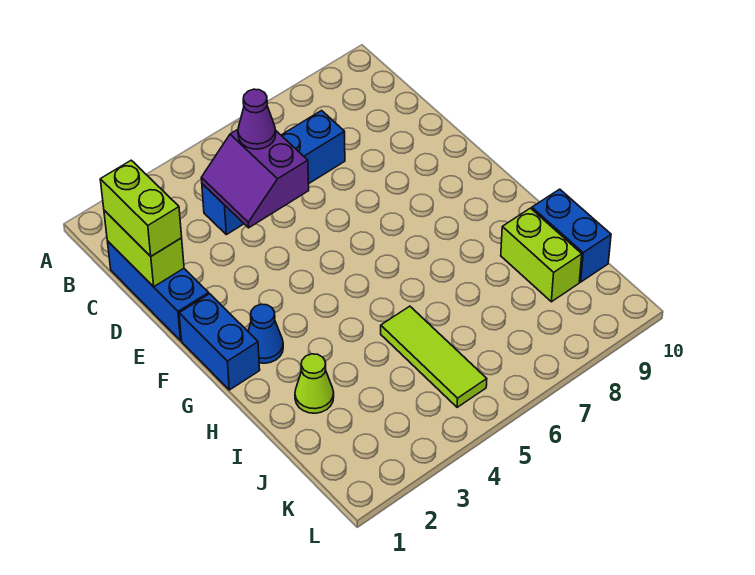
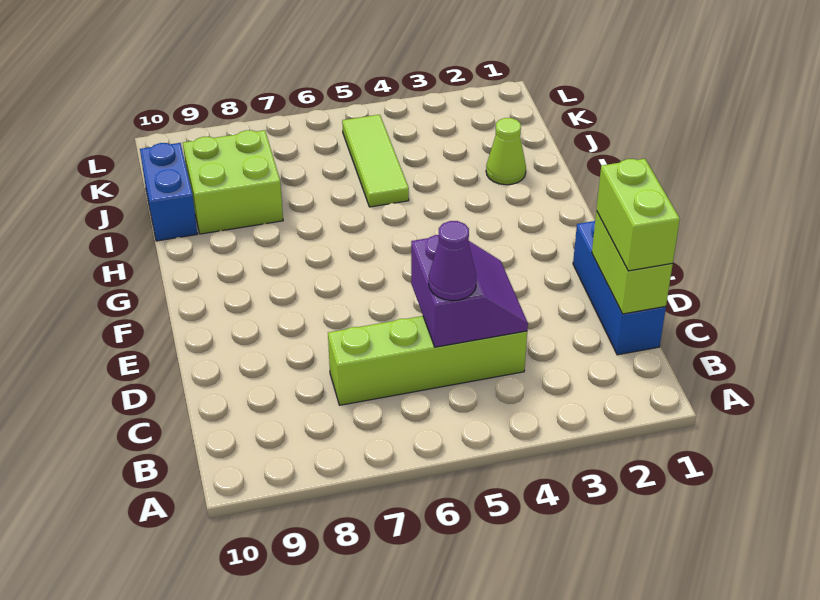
blue 1x4 brick [202,111,345,235] -> lime 1x4 brick [328,316,527,405]
blue 1x2 brick [179,294,260,390] -> none
blue 1x1 cone [248,304,283,363] -> none
lime 1x2 brick [501,208,582,302] -> lime 2x2 brick [183,130,283,234]

